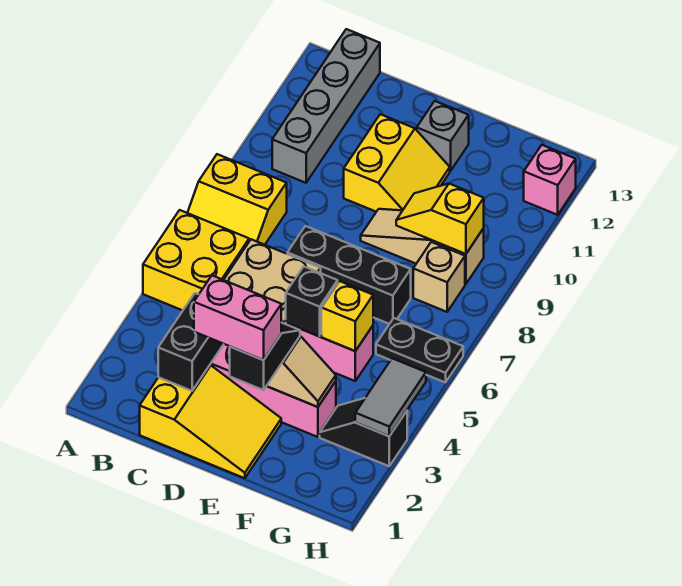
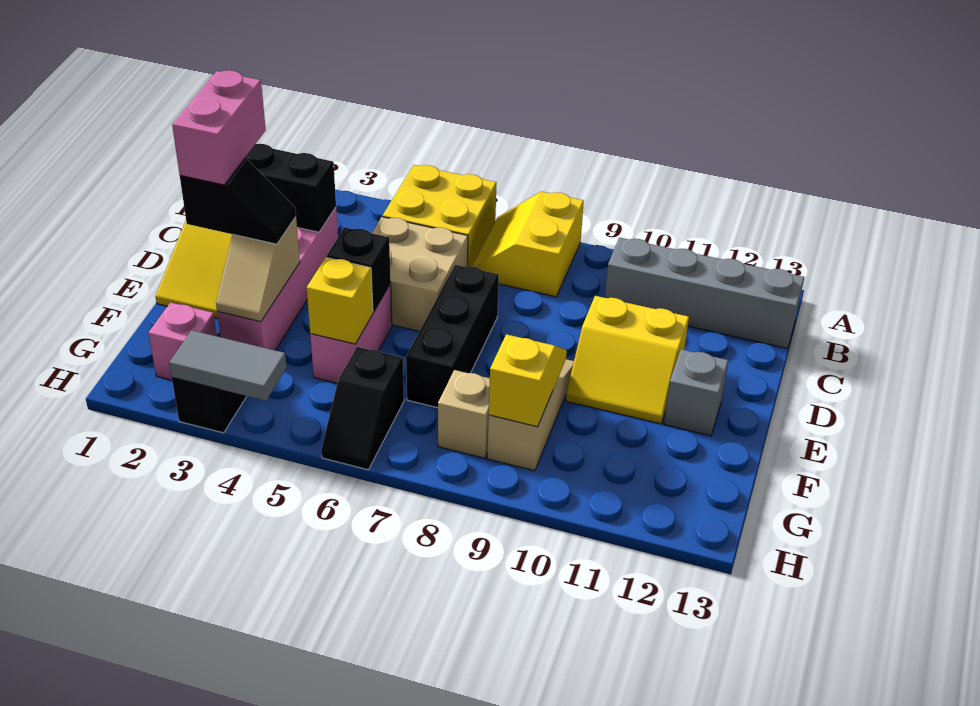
black 1x2 plate [376,318,463,383] -> black 1x2 slope [321,347,404,470]
pink 1x1 brick [524,145,576,215] -> pink 1x1 brick moved to [148,303,217,380]

